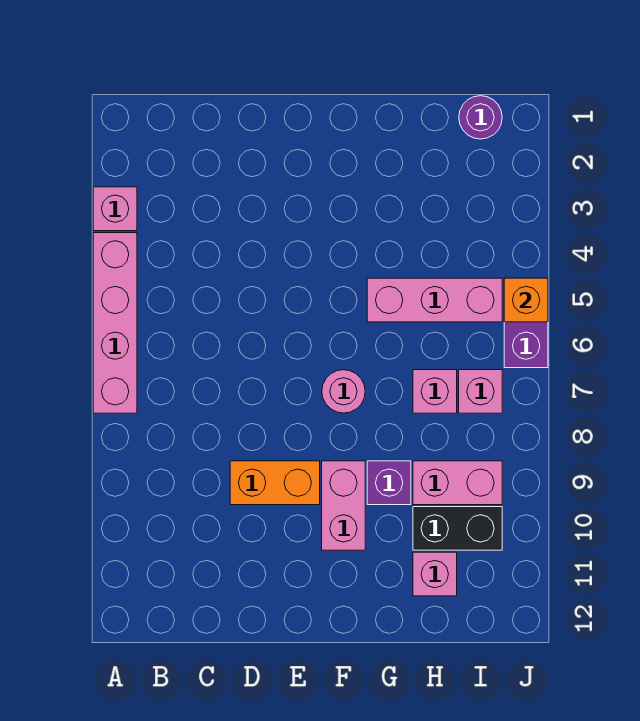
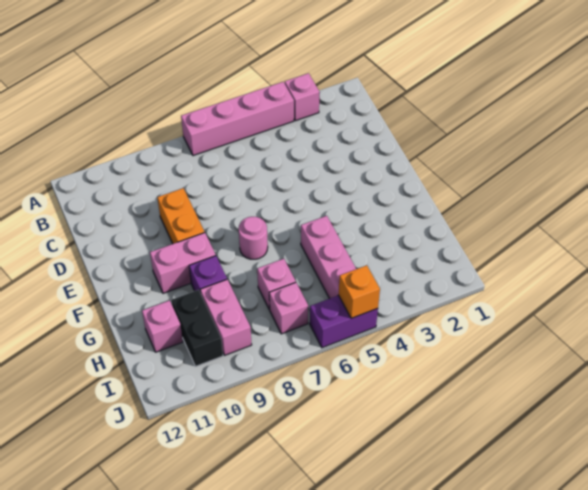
purple 1x1 round brick [459,96,502,139] -> none

